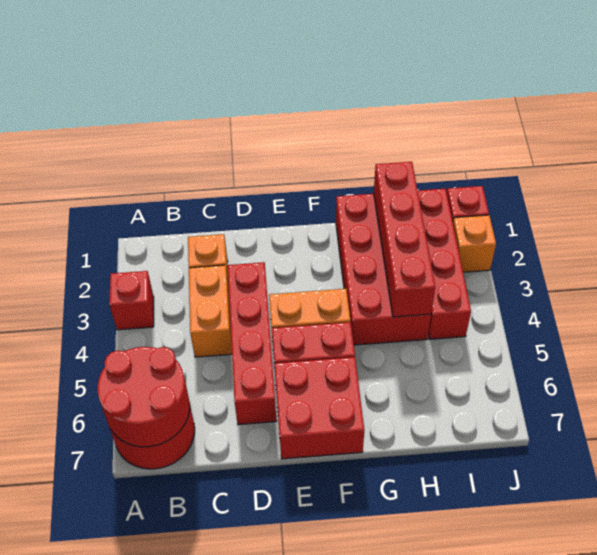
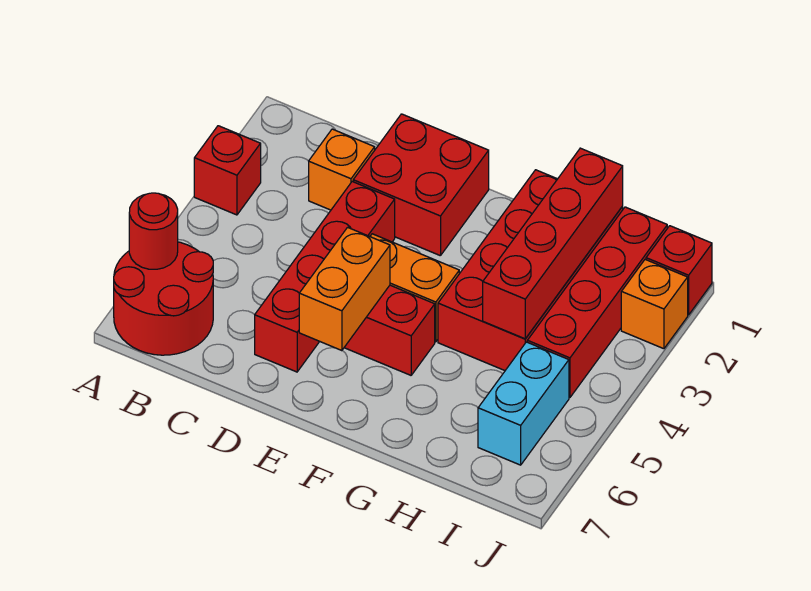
red 2x2 round brick [97,347,190,447] -> red 1x1 round brick [129,193,178,269]
orange 1x2 brick [189,265,232,357] -> orange 1x2 brick moved to [299,227,390,351]
red 2x2 brick [274,357,364,459] -> red 2x2 brick moved to [353,114,489,256]
none -> cyan 1x2 brick [478,342,569,465]

